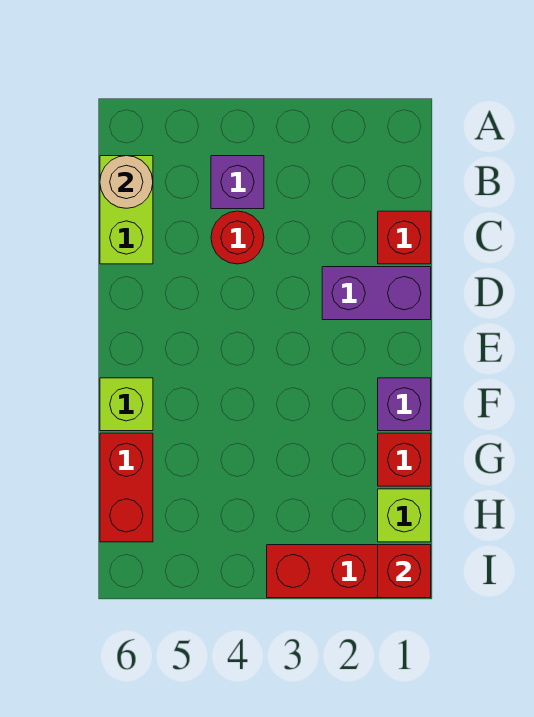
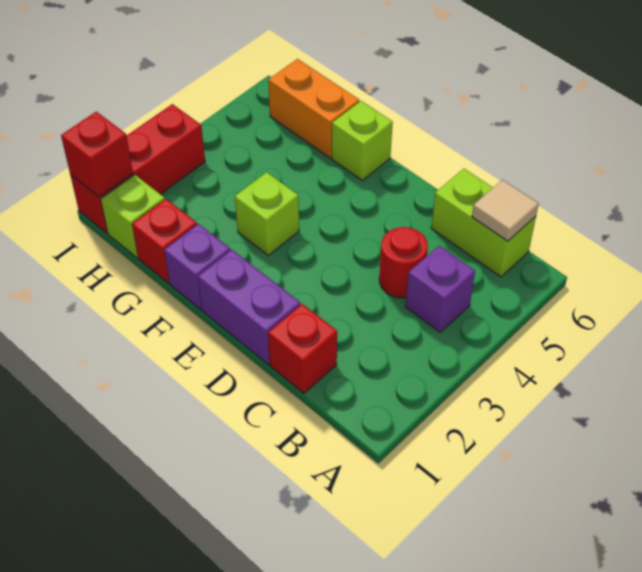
tan 1x1 round brick [100,156,153,208] -> tan 1x1 tile [472,180,539,241]
purple 1x2 brick [322,267,431,320] -> purple 1x2 brick turned to [198,250,300,364]
none -> lime 1x1 brick [235,172,299,255]
red 1x2 brick [100,433,153,542] -> orange 1x2 brick [268,59,359,158]

